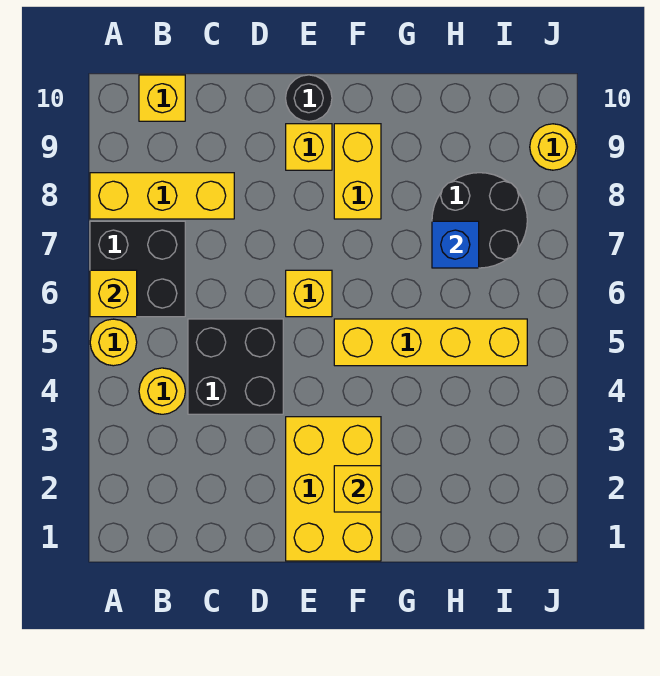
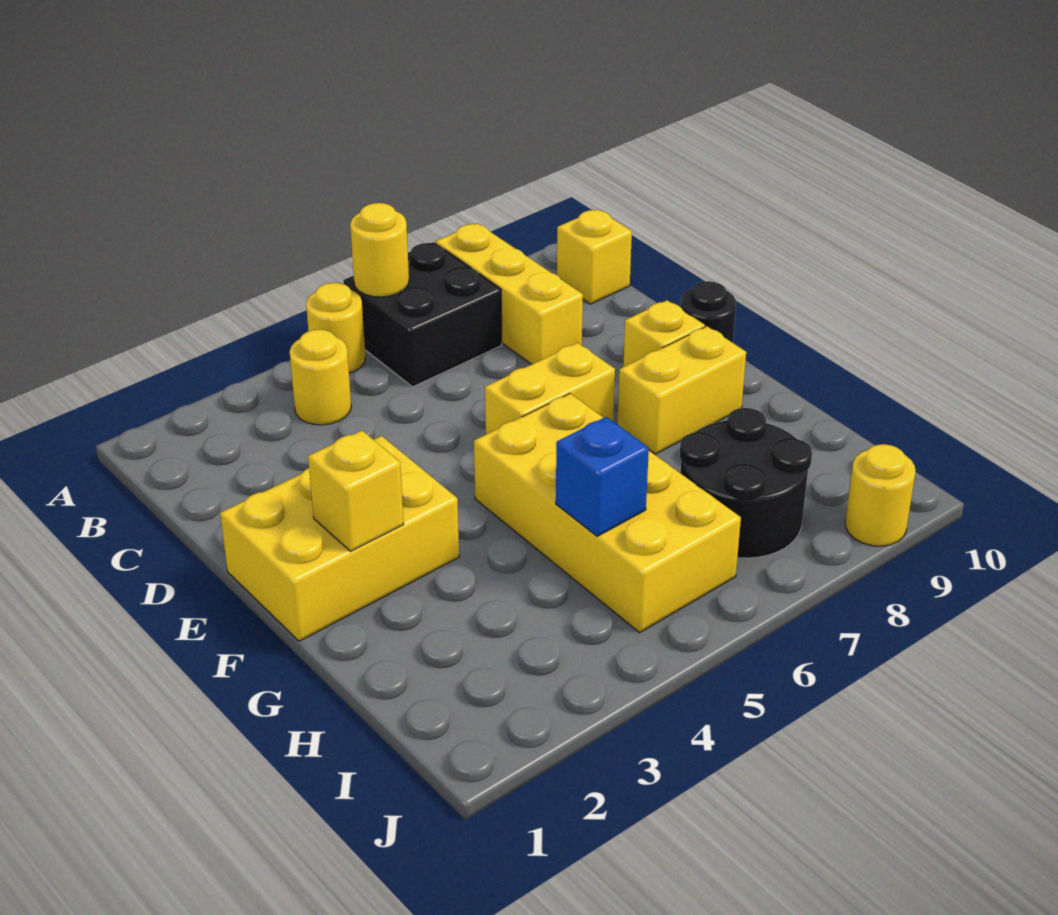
yellow 1x1 brick [90,270,137,317] -> yellow 1x1 round brick [350,203,409,297]
black 2x2 brick [188,319,283,414] -> none
yellow 1x1 brick [286,270,332,317] -> yellow 1x2 brick [485,343,615,434]
yellow 1x4 brick [334,319,527,366] -> yellow 2x4 brick [474,394,741,633]
blue 1x1 brick [432,221,479,268] -> blue 1x1 brick moved to [556,417,649,536]

